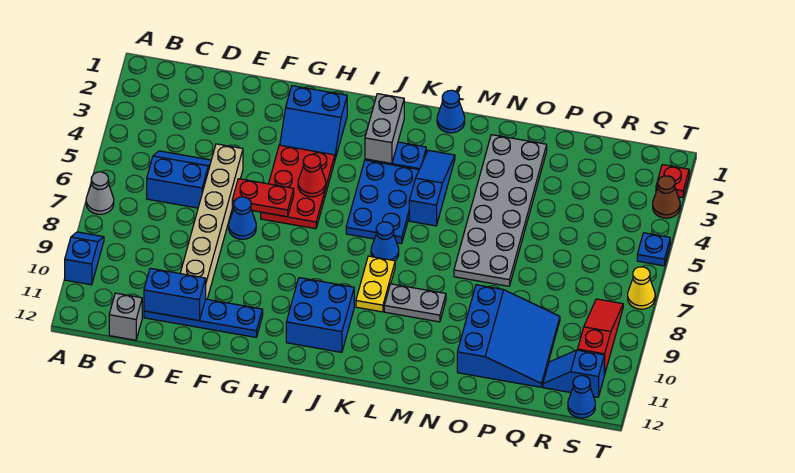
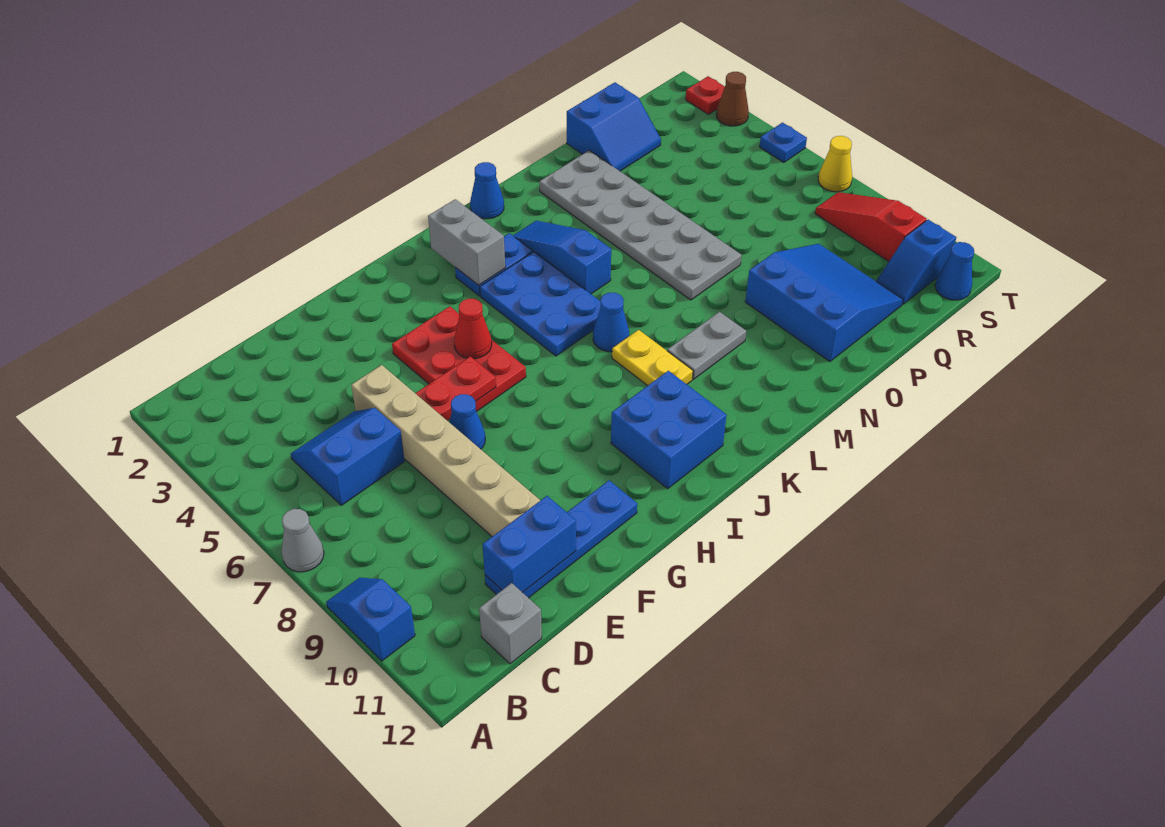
blue 2x2 slope [280,86,347,159] -> blue 2x2 slope moved to [567,82,661,171]

